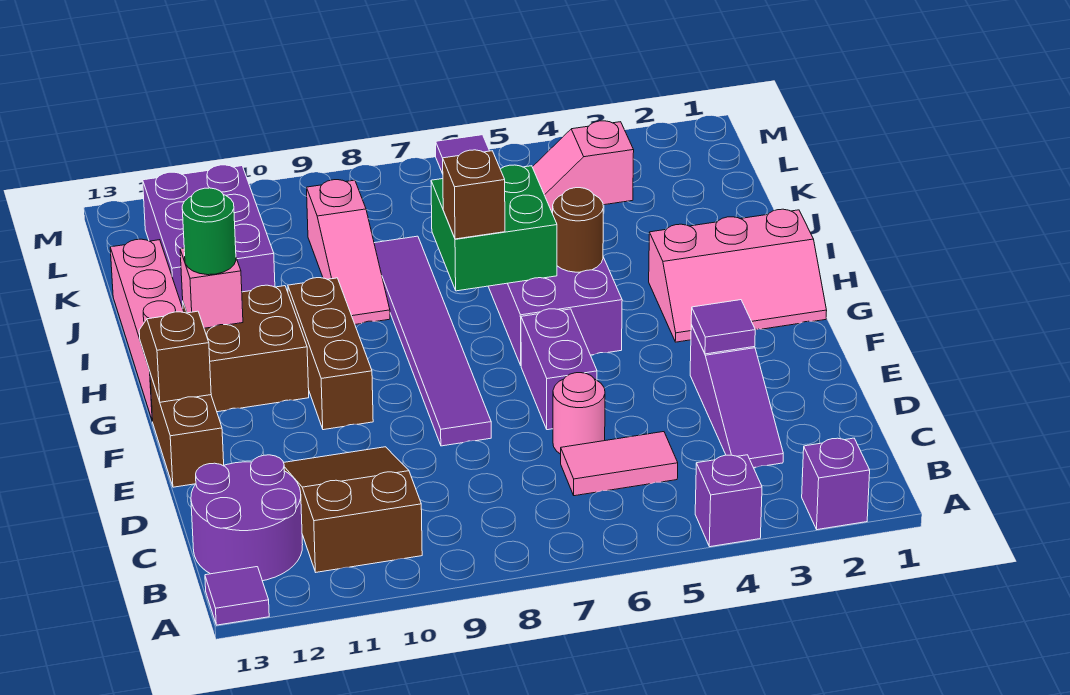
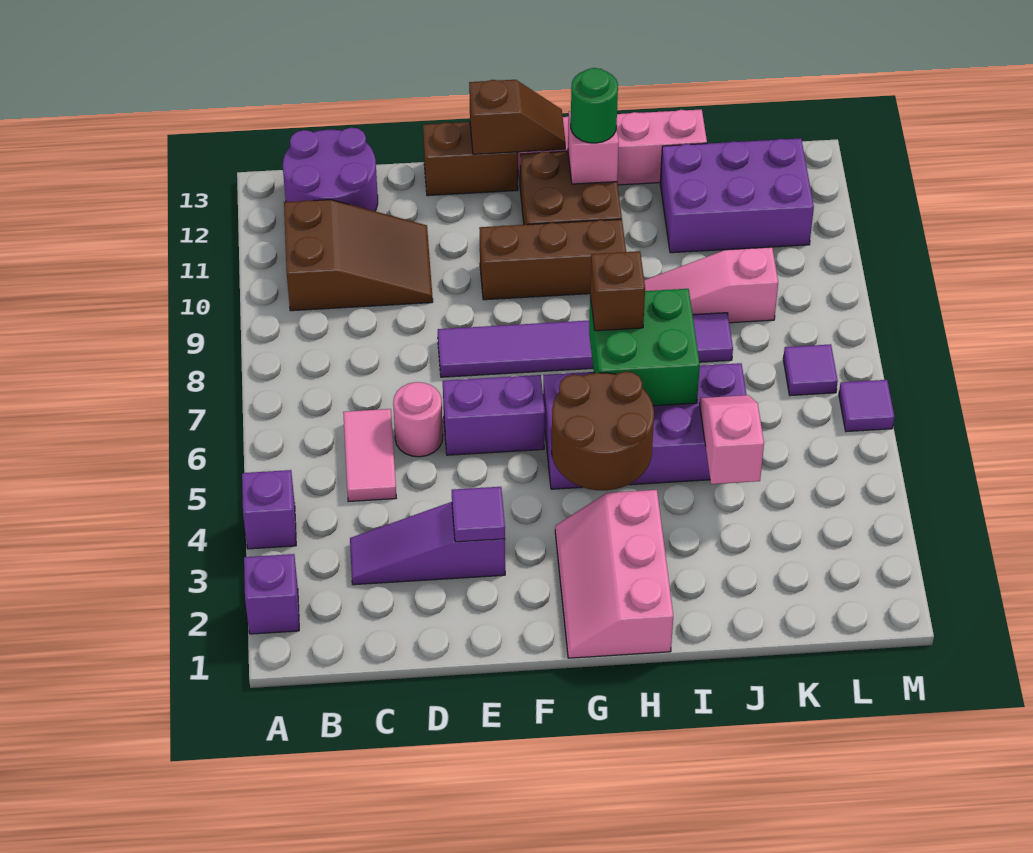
purple 1x1 tile [205,567,269,625] -> purple 1x1 tile moved to [783,344,838,396]
brown 1x1 round brick [553,188,603,272] -> brown 2x2 round brick [551,372,654,490]

